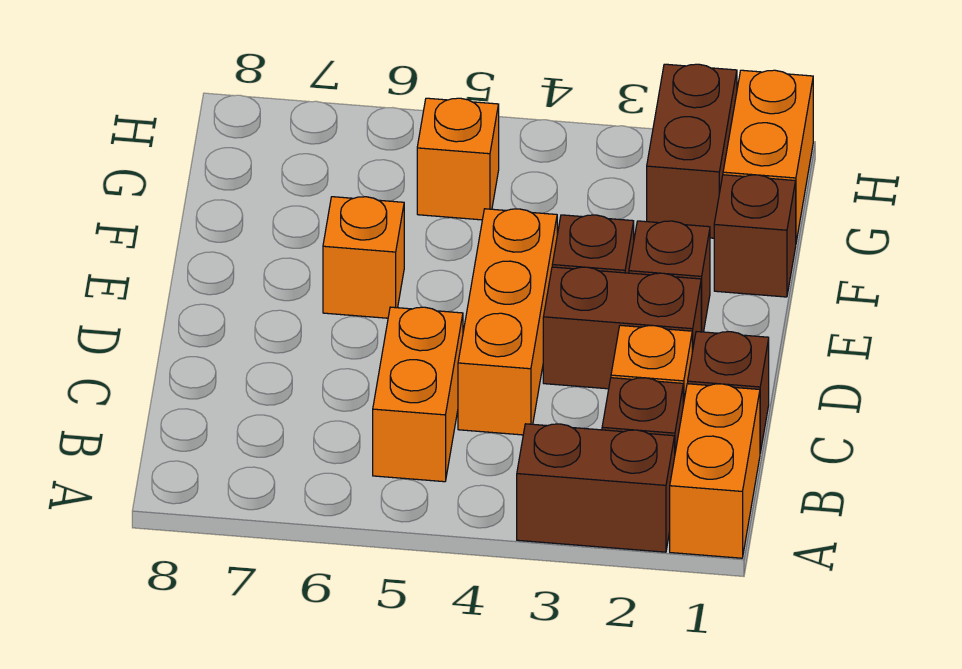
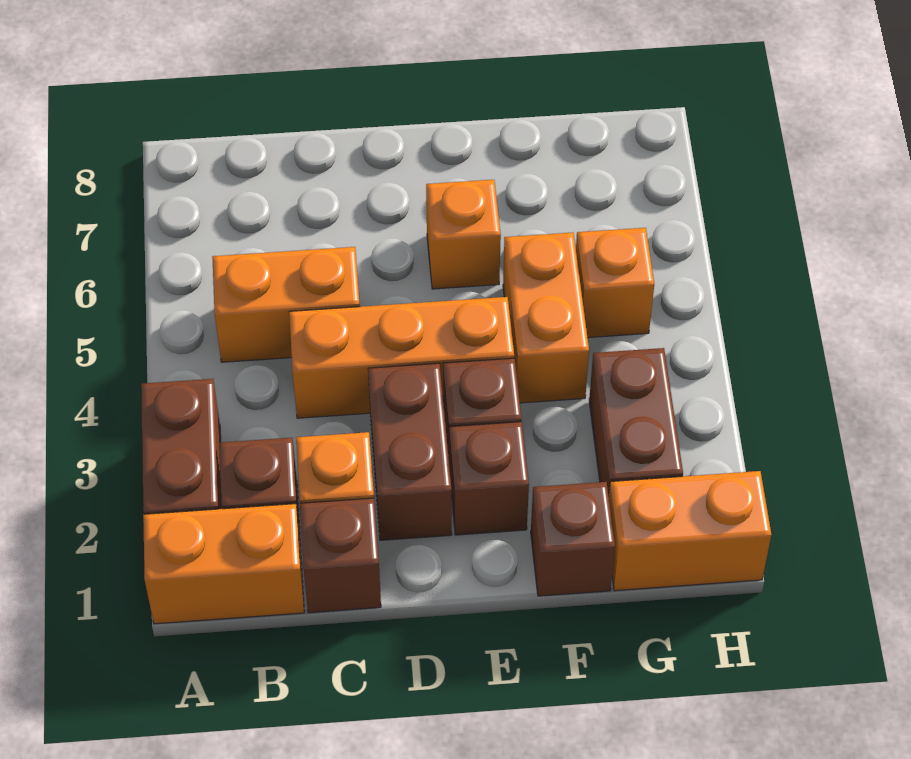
none -> orange 1x2 brick [503,233,589,403]
brown 1x2 brick [647,64,737,238] -> brown 1x2 brick turned to [589,348,683,496]

